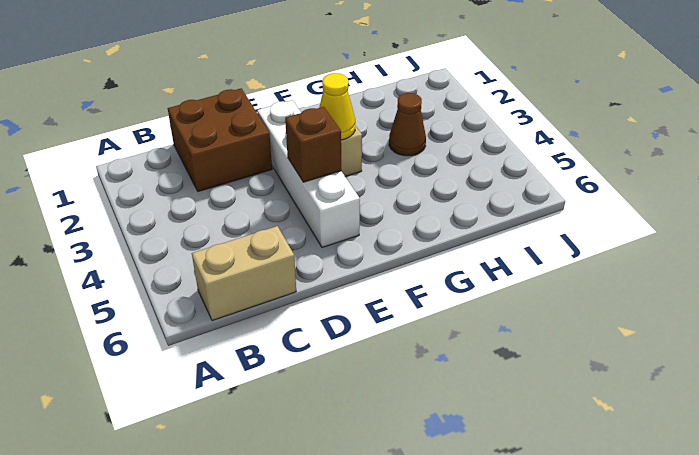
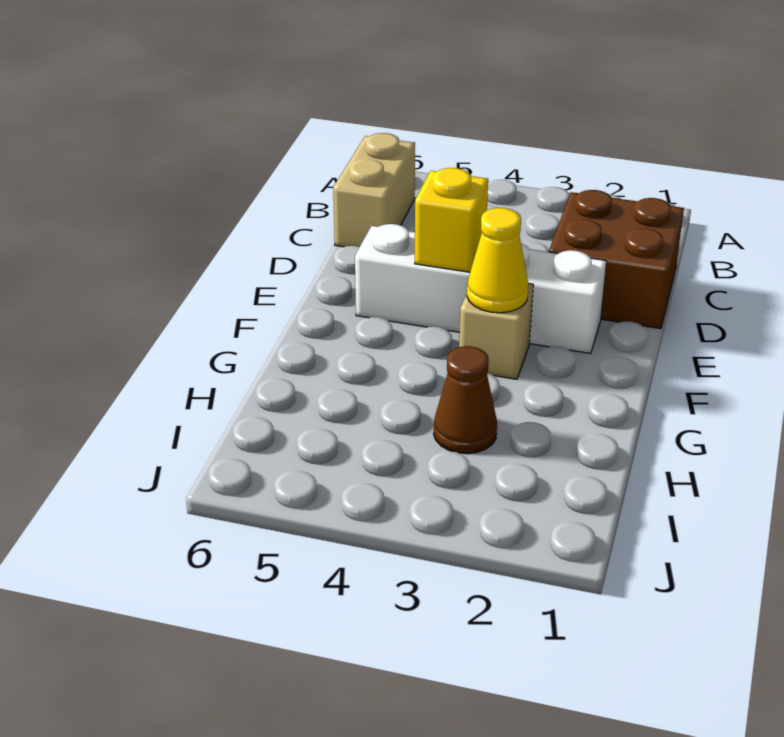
brown 1x1 brick [285,107,341,182] -> yellow 1x1 brick [415,168,488,272]

